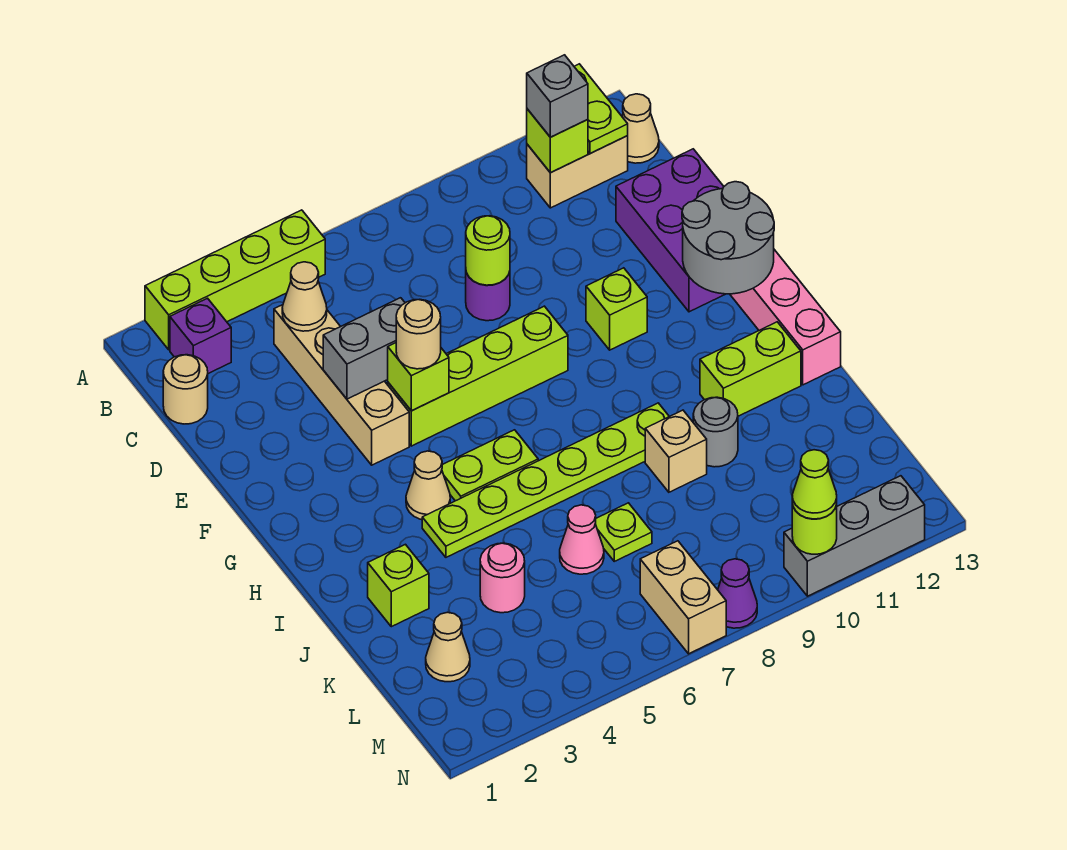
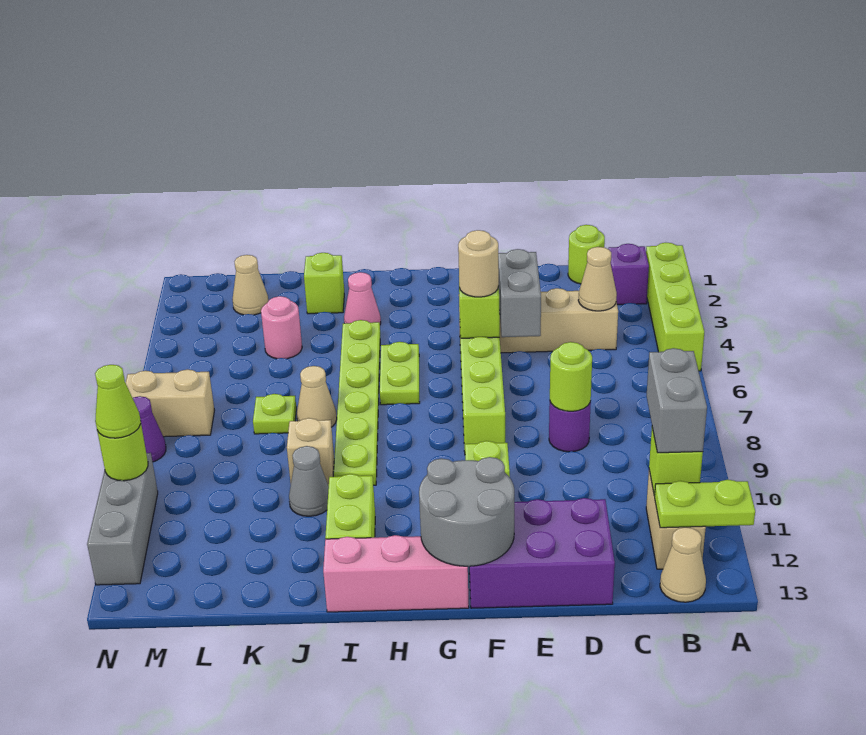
grey 1x1 brick [527,55,588,137] -> grey 1x2 brick [647,348,707,453]
tan 1x1 round brick [163,355,208,424] -> lime 1x1 round brick [568,225,605,284]
tan 1x1 cone [406,451,450,520] -> tan 1x1 cone moved to [297,366,337,427]
grey 1x1 round brick [693,397,738,467] -> grey 1x1 cone [289,446,329,516]
pink 1x1 cone [560,505,604,574] -> pink 1x1 cone moved to [344,272,381,324]

